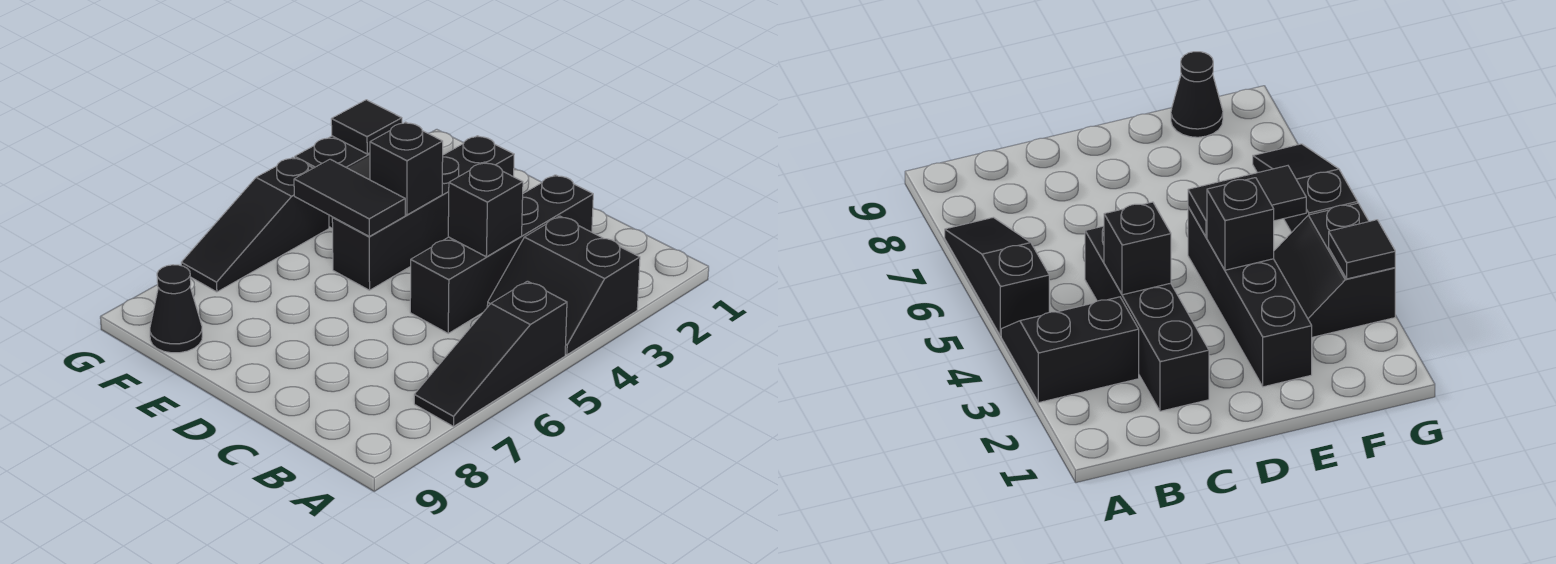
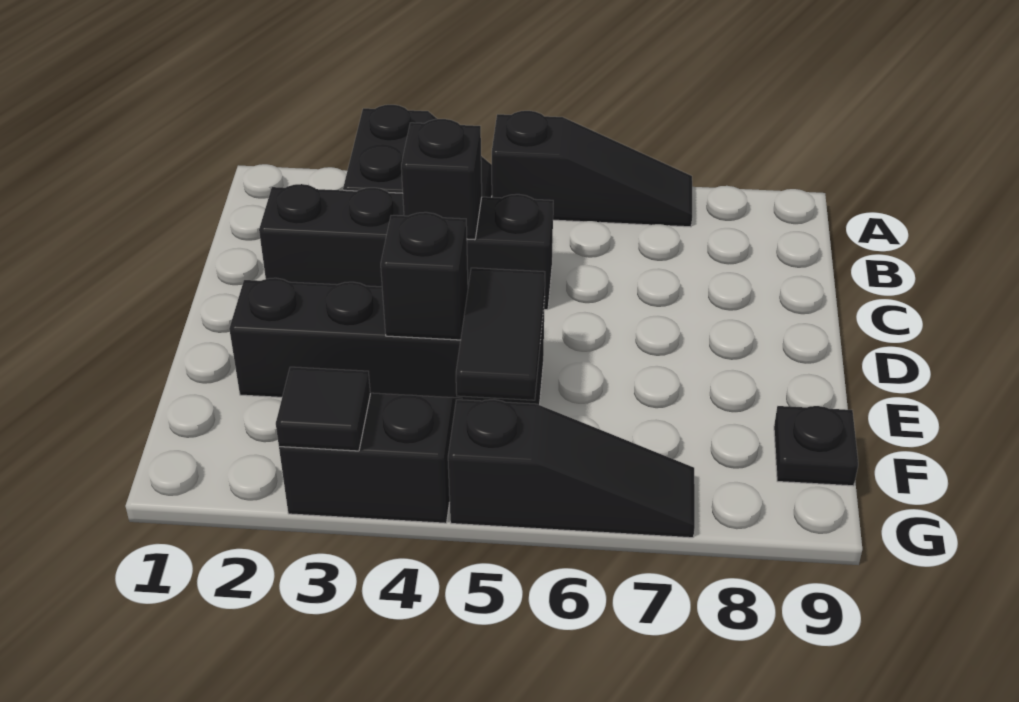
black 1x1 cone [150,265,202,353] -> black 1x1 plate [774,406,858,486]

